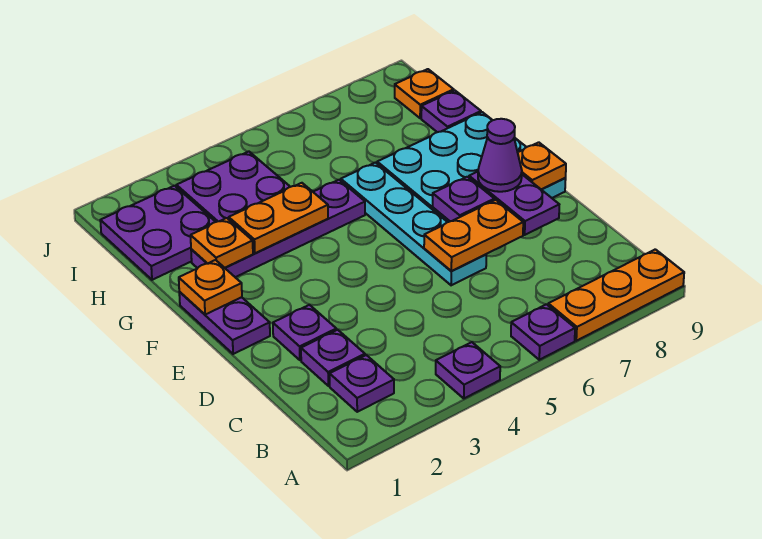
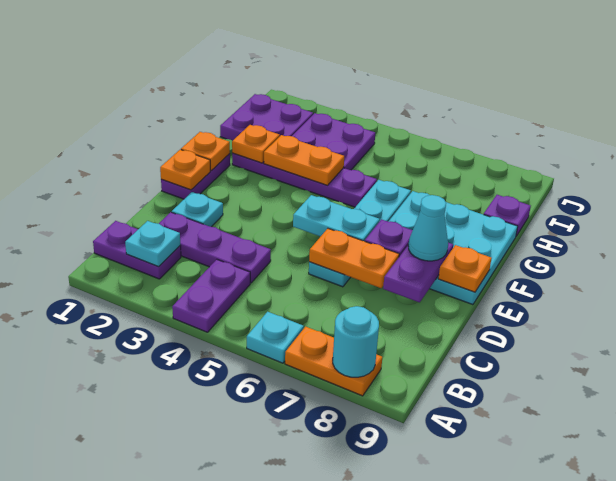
purple 1x1 plate [436,342,500,398] -> purple 1x2 plate [172,259,250,332]
purple 1x1 plate [511,304,575,360] -> cyan 1x1 plate [247,312,304,363]
orange 1x3 plate [548,249,684,341] -> orange 1x2 plate [285,327,382,396]
none -> cyan 1x1 round brick [333,306,379,377]
purple 1x1 plate [330,355,394,412] -> purple 1x2 plate [93,221,181,279]
none -> cyan 1x1 plate [125,221,180,267]
purple 1x1 plate [301,330,365,386] -> purple 1x3 plate [159,212,271,283]
purple 1x1 plate [273,305,336,360] -> cyan 1x1 plate [172,192,223,227]
none -> cyan 1x2 plate [293,195,380,241]
purple 1x1 cone [478,119,522,192] -> cyan 1x1 cone [408,195,448,261]
orange 1x1 plate [395,69,454,118] -> orange 1x1 plate moved to [160,150,210,190]

